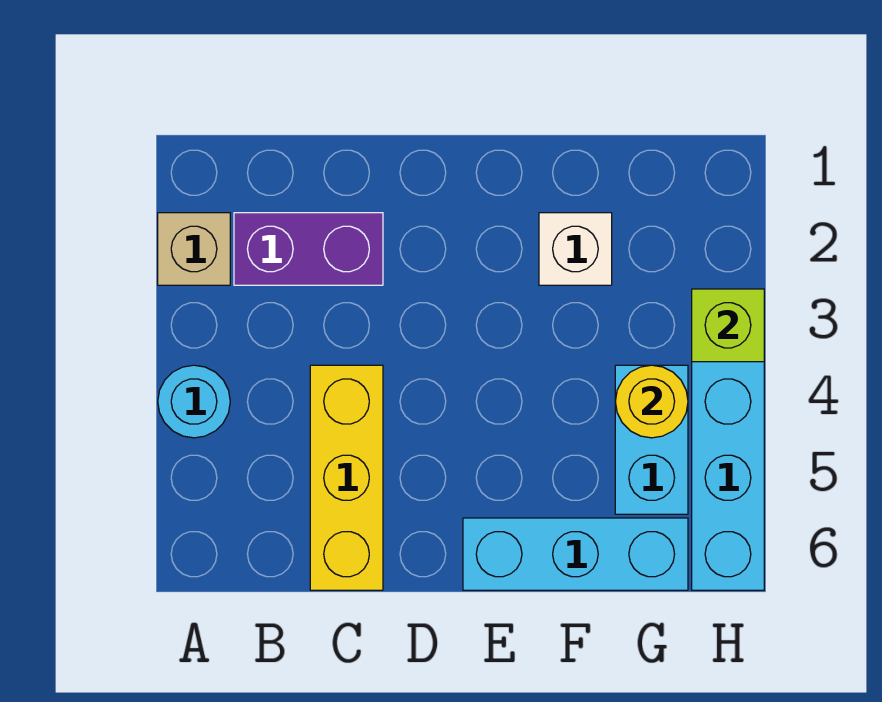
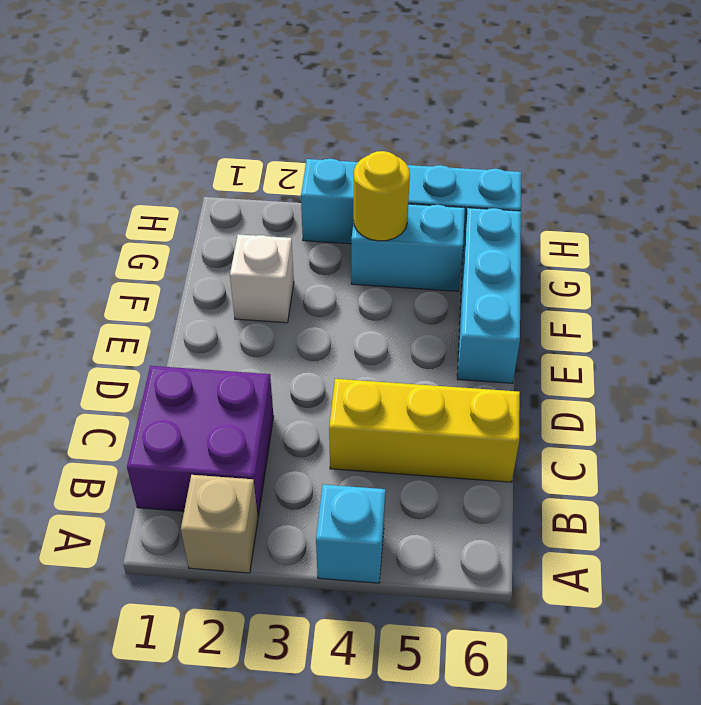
cyan 1x1 round brick [158,365,230,438] -> cyan 1x1 brick [316,485,385,583]
purple 1x2 brick [234,213,383,285] -> purple 2x2 brick [127,366,274,516]
lime 1x1 brick [692,289,764,362] -> none

